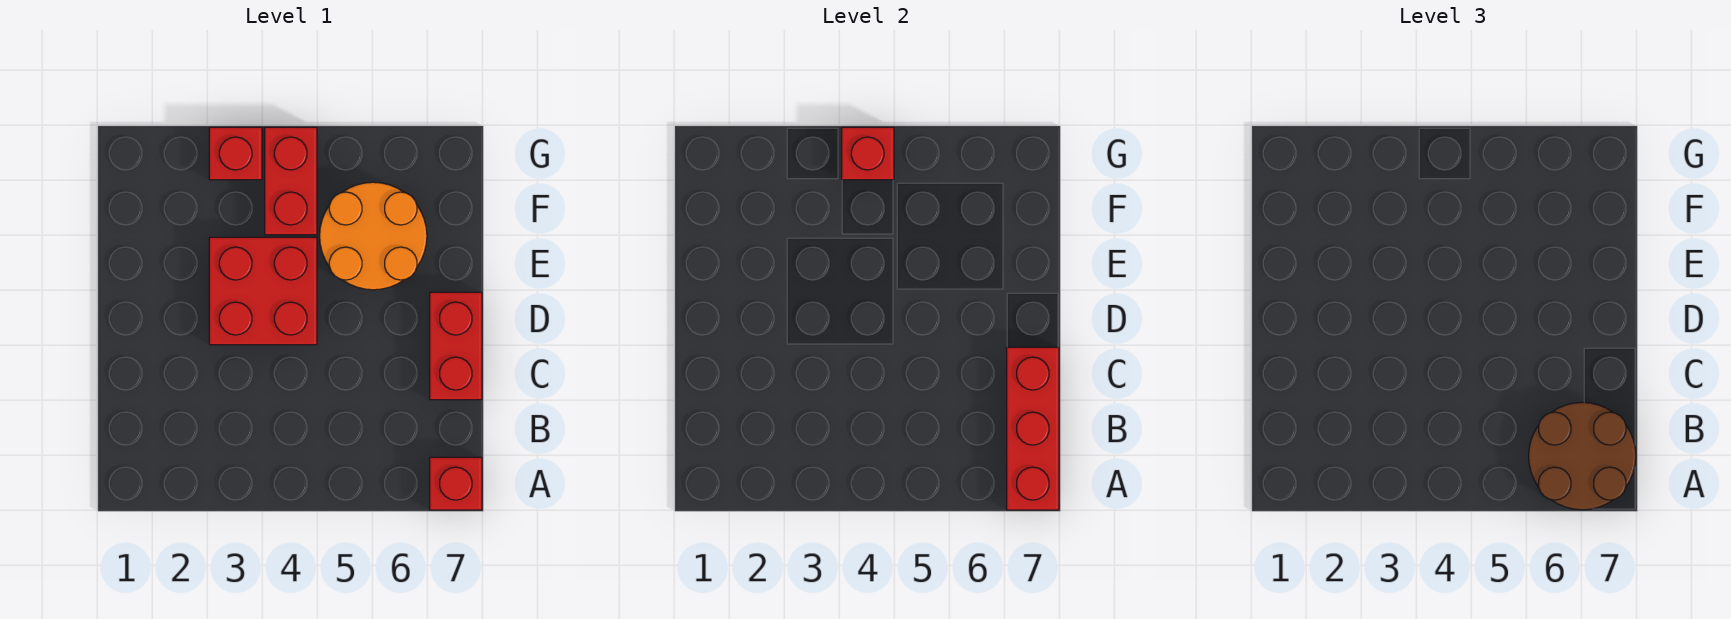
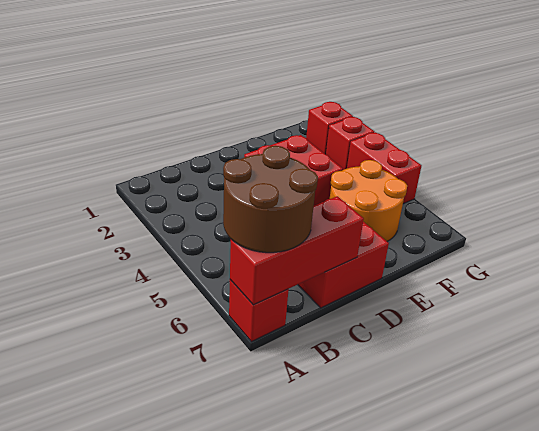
red 1x2 brick [265,127,317,235] -> red 1x2 brick turned to [347,132,421,204]
red 1x1 brick [842,127,894,180] -> red 1x1 brick moved to [306,102,353,154]

